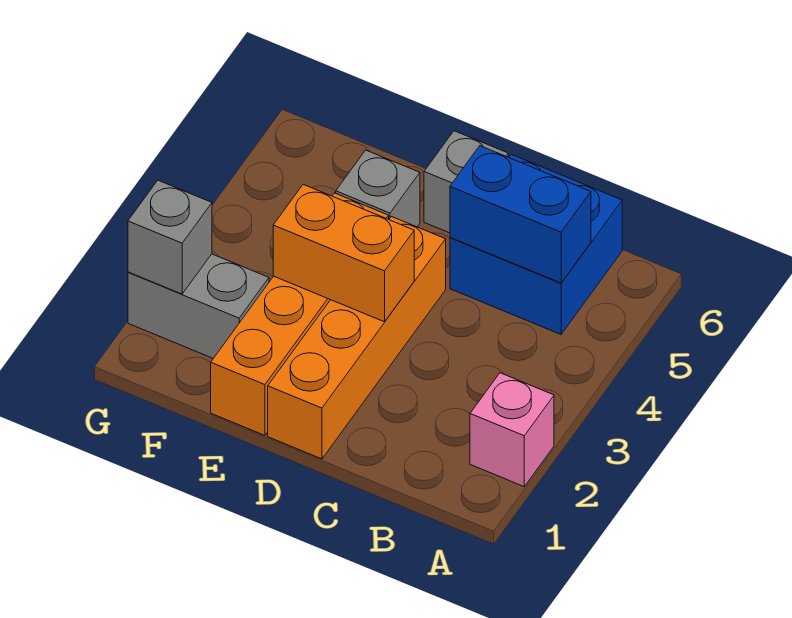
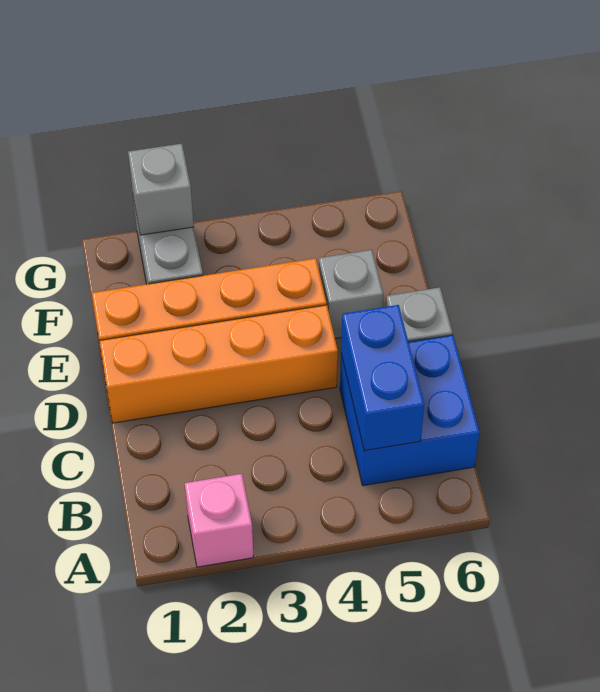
orange 1x2 brick [273,184,414,322] -> none

